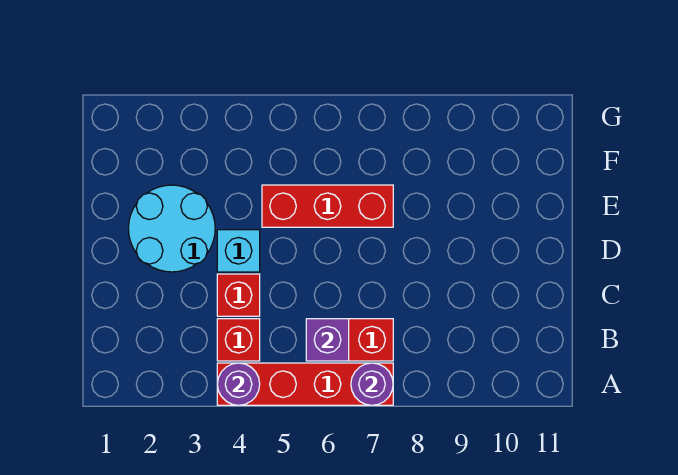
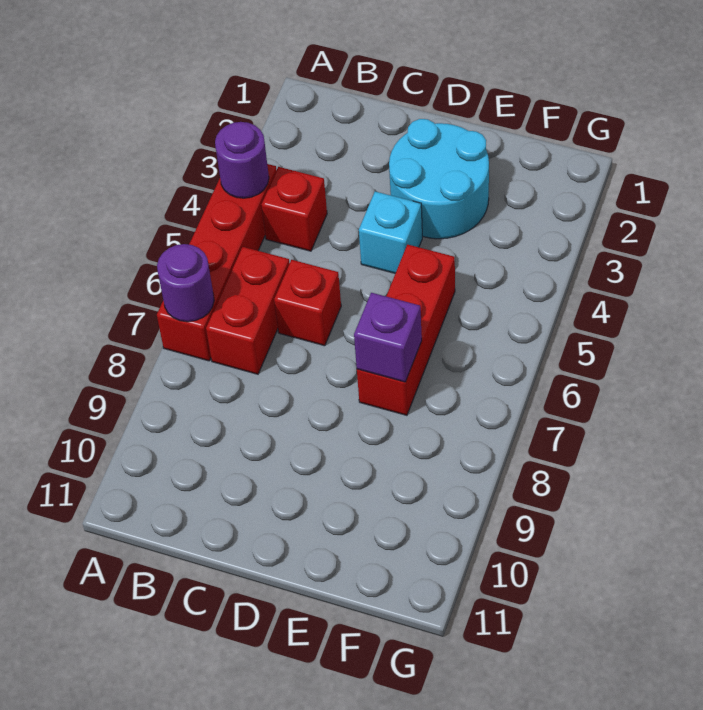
purple 1x1 brick [306,319,349,361] -> purple 1x1 brick moved to [354,293,422,382]
red 1x1 brick [217,274,260,316] -> red 1x1 brick moved to [274,260,341,346]

